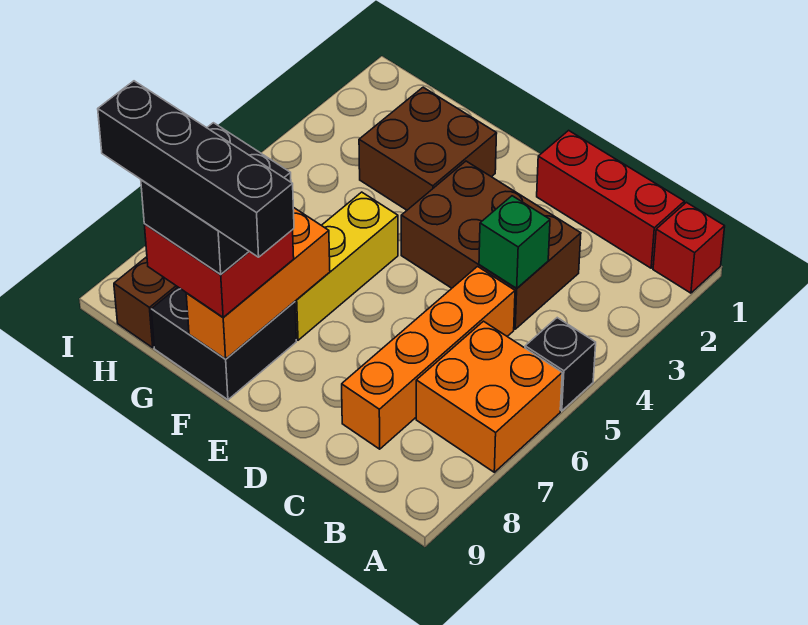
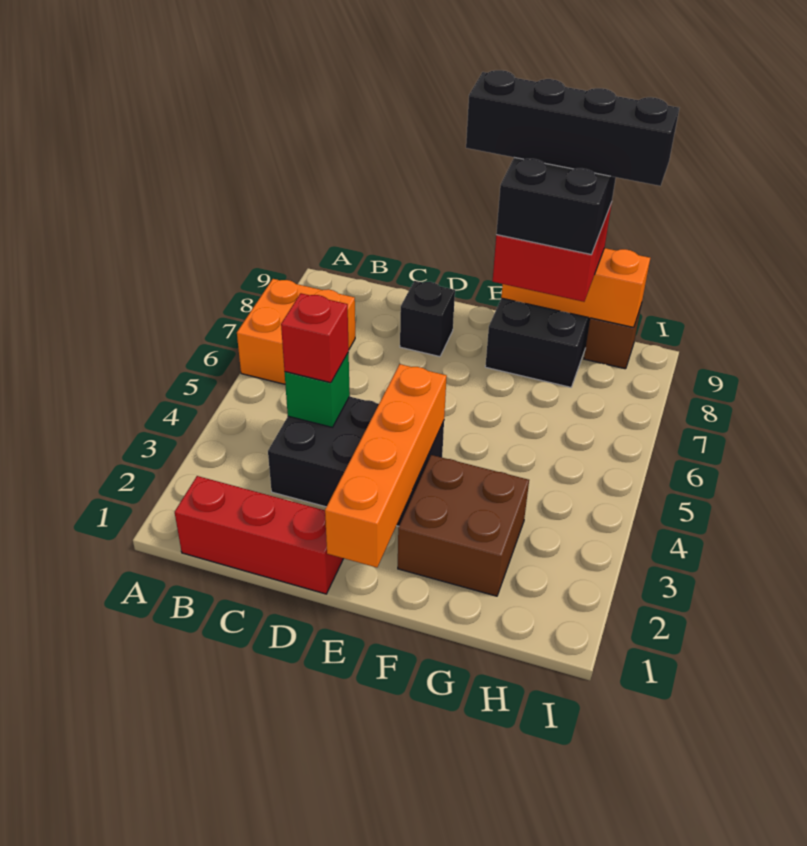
red 1x1 brick [653,202,725,293] -> red 1x1 brick moved to [281,293,349,383]
black 1x1 brick [525,318,596,411] -> black 1x1 brick moved to [400,281,455,357]
brown 2x3 brick [401,161,581,329] -> black 2x3 brick [268,397,444,526]
orange 1x4 brick [342,267,515,449] -> orange 1x4 brick moved to [325,364,447,567]
yellow 1x3 brick [295,192,398,340] -> none
orange 1x3 brick [186,207,330,359] -> orange 1x3 brick turned to [501,248,650,327]

